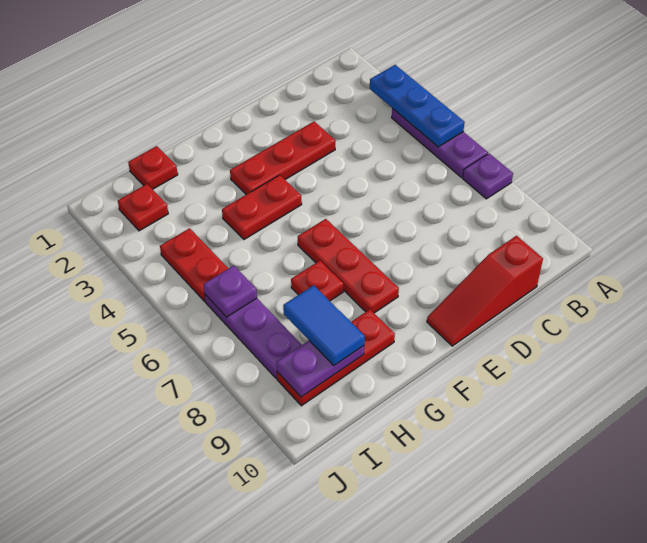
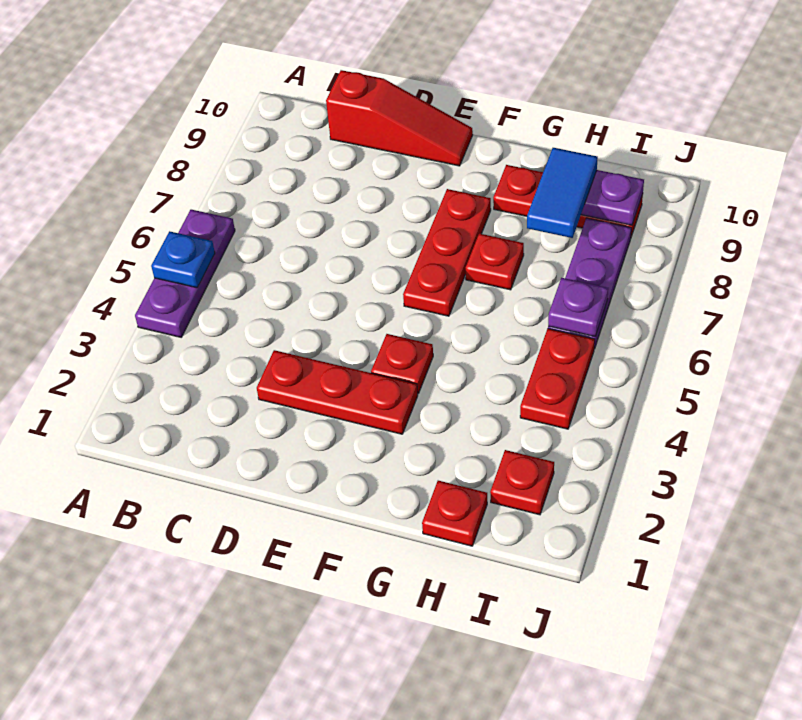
blue 1x3 plate [370,65,465,147] -> blue 1x1 plate [151,231,215,288]
purple 1x1 plate [463,154,513,199] -> none
red 1x2 plate [222,175,302,239] -> red 1x1 plate [371,334,433,393]

